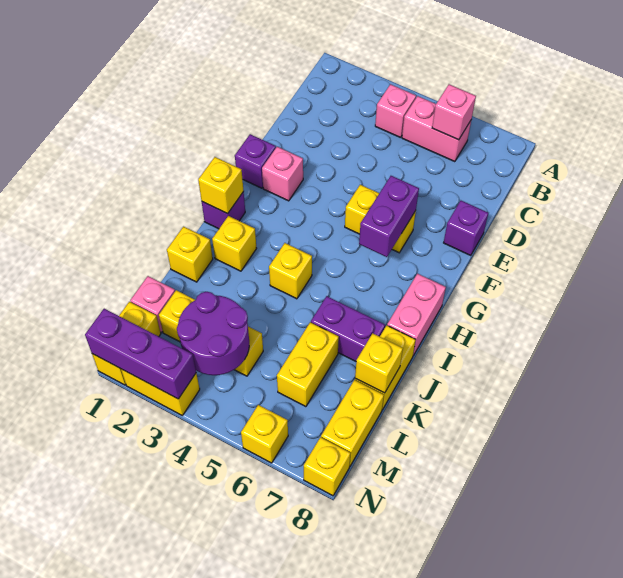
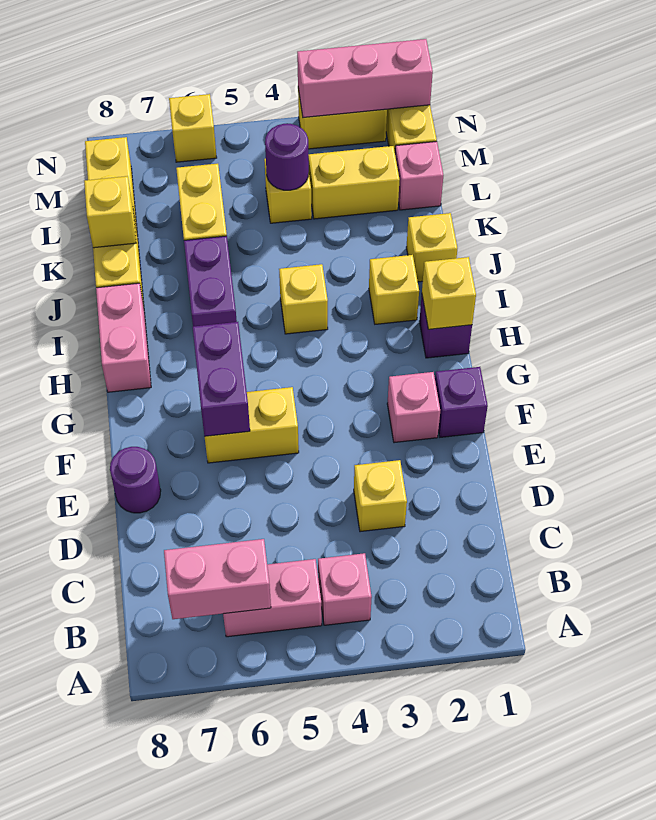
pink 1x1 brick [432,84,476,140] -> pink 1x2 brick [164,539,271,619]
purple 1x1 brick [444,201,488,256] -> purple 1x1 round brick [110,447,161,513]
purple 1x2 brick [311,296,385,361] -> purple 1x2 brick turned to [184,236,237,327]
purple 2x2 round brick [177,292,249,375] -> purple 1x1 round brick [265,124,309,190]
purple 1x3 brick [85,309,196,399] -> pink 1x3 brick [297,39,433,118]
yellow 1x1 brick [304,437,350,496] -> yellow 1x1 brick moved to [354,460,407,532]

